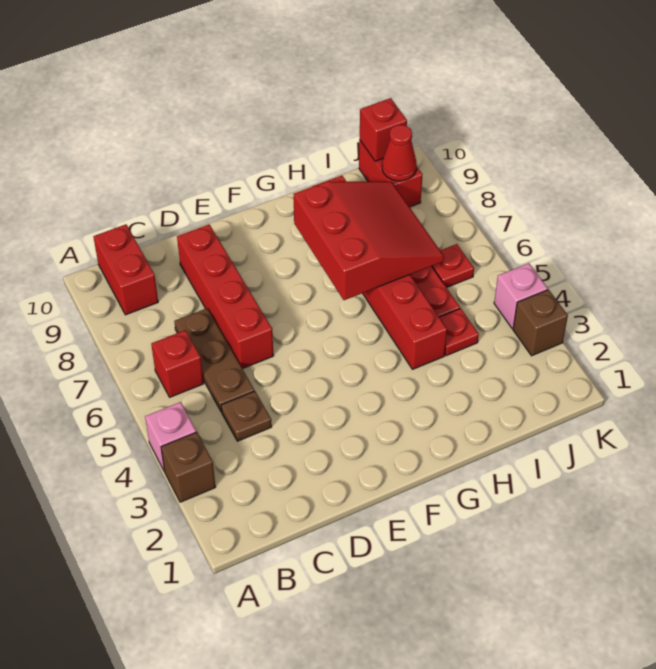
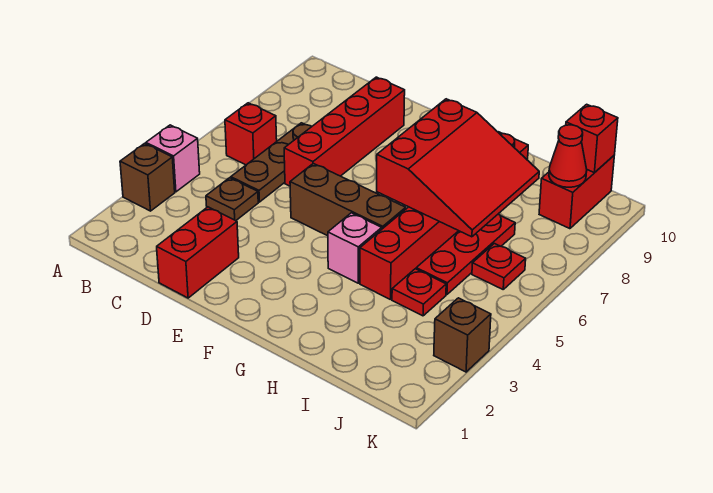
red 1x2 brick [93,224,158,315] -> red 1x2 brick moved to [157,207,239,298]
none -> brown 1x3 brick [290,163,406,236]
pink 1x1 brick [494,263,548,329] -> pink 1x1 brick moved to [328,213,382,283]

